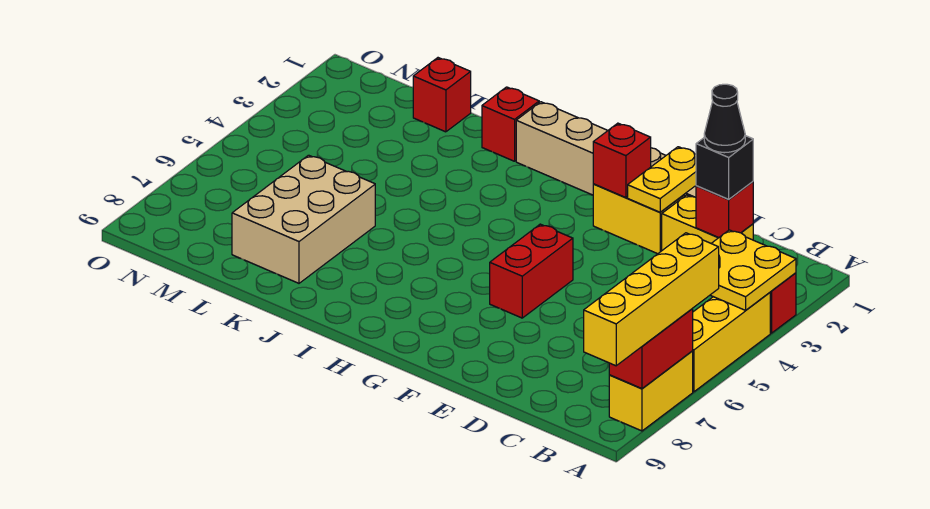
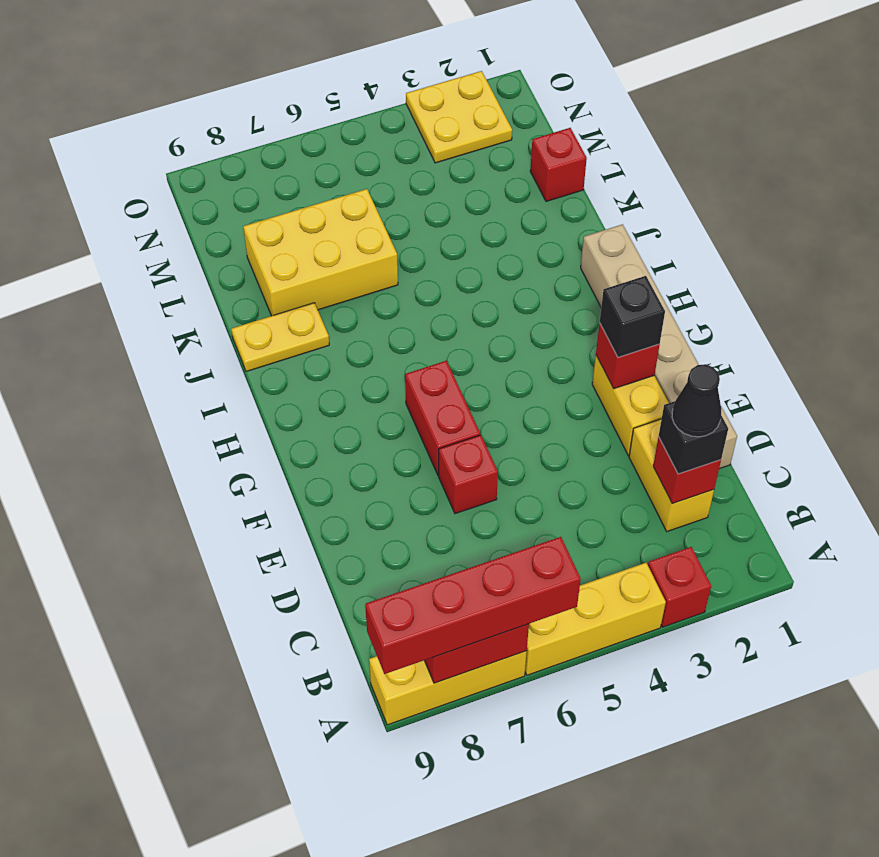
yellow 2x2 plate [711,230,796,310] -> yellow 2x2 plate moved to [406,71,512,163]
yellow 1x4 brick [584,233,719,366] -> red 1x4 brick [365,537,581,674]
yellow 1x2 brick [609,351,693,431] -> yellow 1x3 brick [369,651,527,725]
yellow 1x2 plate [628,147,696,212] -> yellow 1x2 plate moved to [231,303,329,372]
none -> black 1x1 brick [600,276,665,357]
red 1x2 brick [490,224,573,318] -> red 1x2 brick turned to [405,361,480,475]
red 1x1 brick [482,87,539,161] -> red 1x1 brick moved to [439,435,498,514]
tan 2x3 brick [232,155,375,283] -> yellow 2x3 brick [243,189,398,316]

